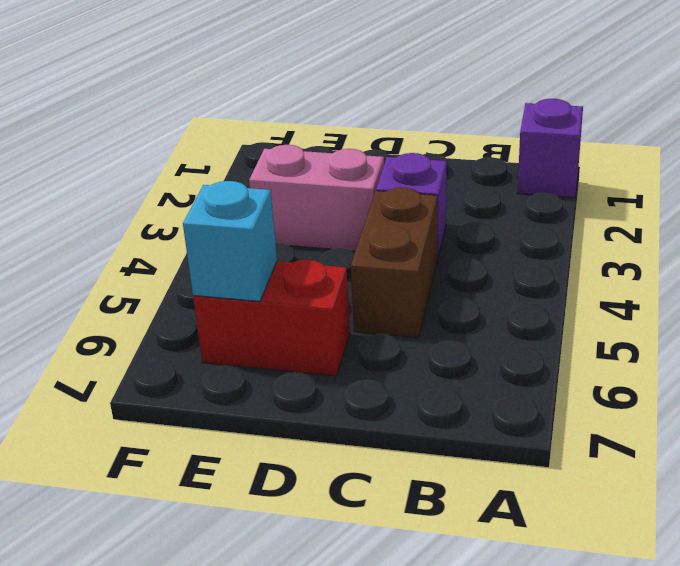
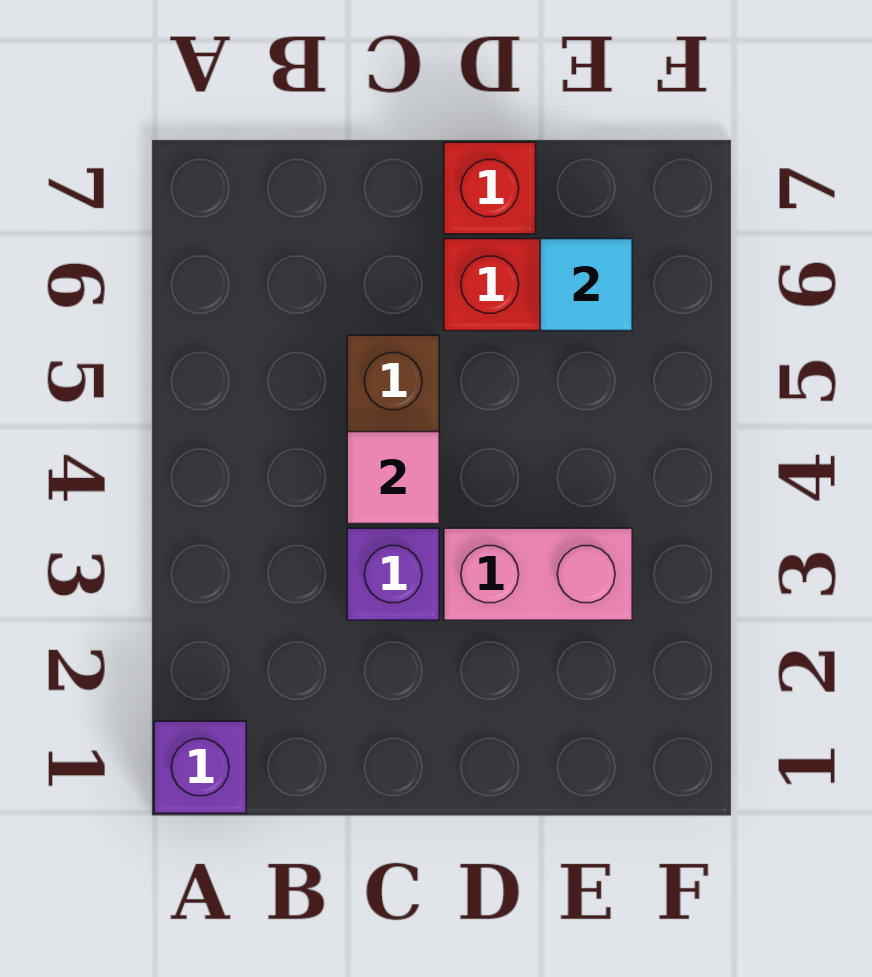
none -> pink 1x1 tile [347,432,439,524]
none -> red 1x1 brick [444,142,536,234]
cyan 1x1 brick [183,181,277,302] -> cyan 1x1 tile [540,239,632,331]

